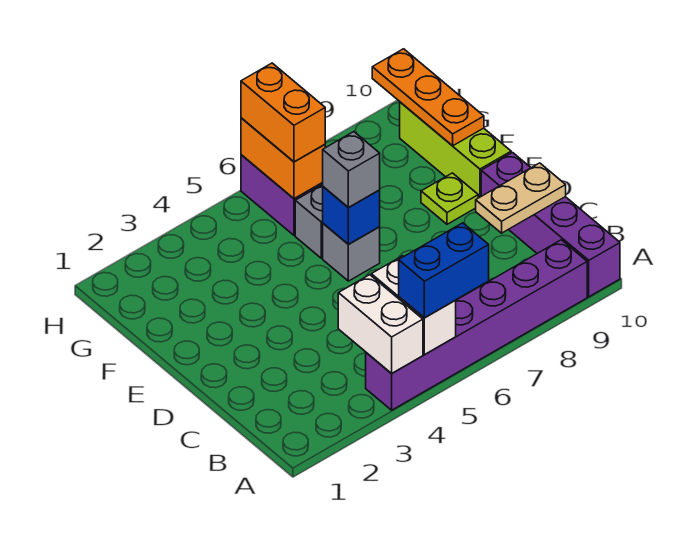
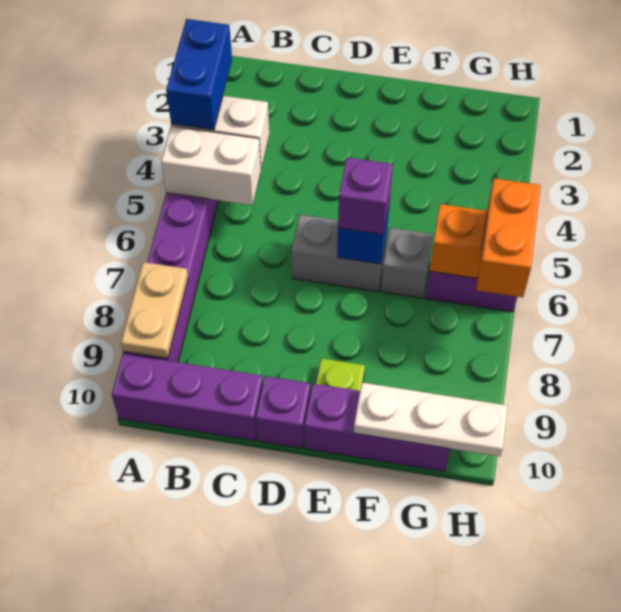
blue 1x2 brick [399,223,489,318] -> blue 1x2 brick moved to [166,19,232,130]
tan 1x2 plate [476,163,566,233] -> tan 1x2 plate moved to [121,262,188,358]
grey 1x1 brick [323,224,380,281] -> grey 1x2 brick [291,214,387,291]
grey 1x1 brick [322,132,380,208] -> purple 1x1 brick [338,157,393,234]
lime 1x3 brick [400,102,511,198] -> purple 1x3 brick [305,384,450,471]
orange 1x3 plate [372,49,484,146] -> white 1x3 plate [354,383,508,456]
orange 1x2 brick [241,63,325,162] -> orange 1x2 brick turned to [476,178,541,297]

